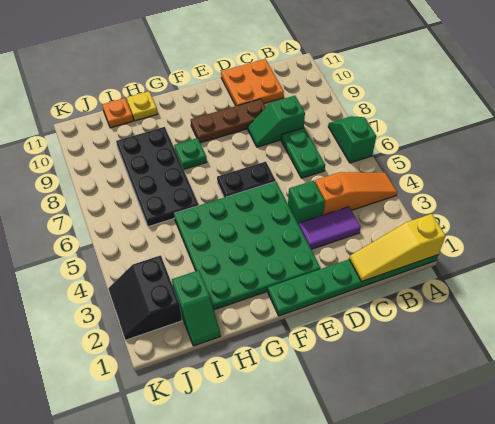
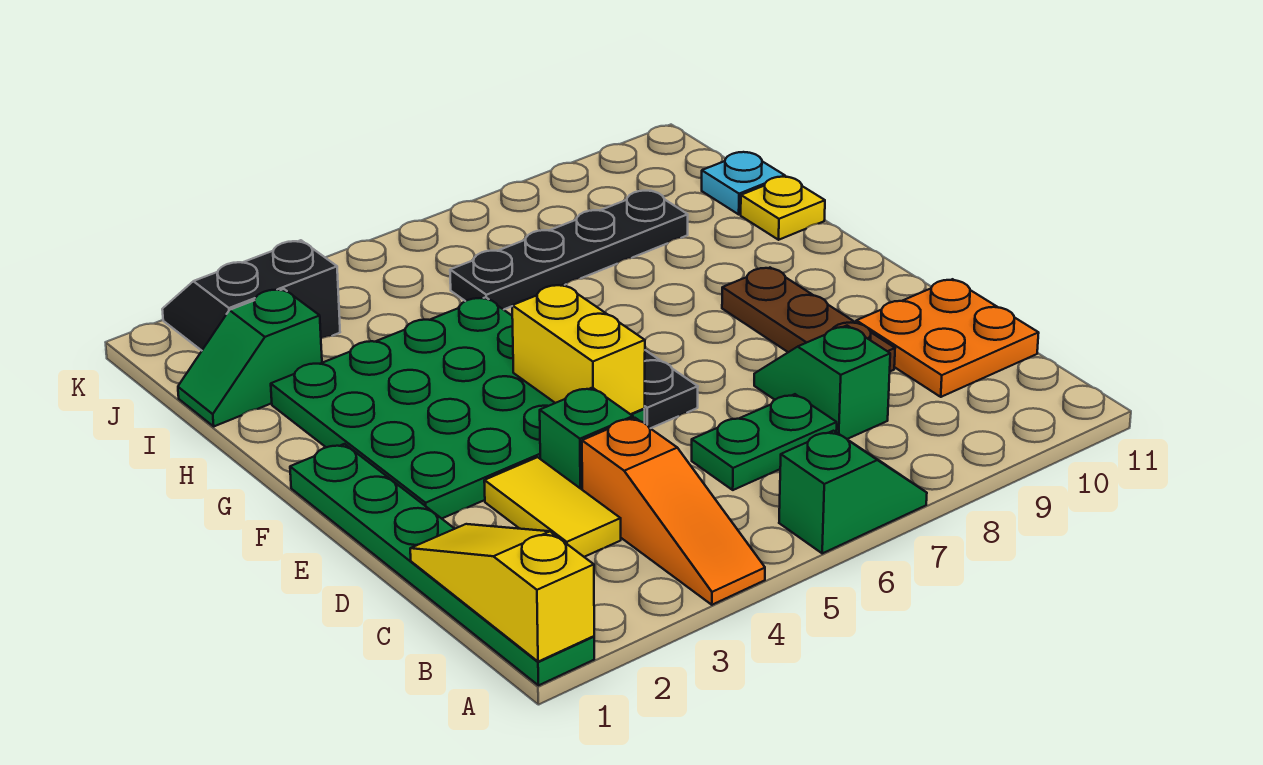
purple 1x2 tile [299,207,361,249] -> yellow 1x2 tile [484,457,621,557]
none -> yellow 1x2 brick [512,285,645,414]
green 1x1 plate [174,138,207,169] -> none
black 2x4 plate [116,127,199,227] -> black 1x4 plate [450,190,688,310]
orange 1x1 plate [102,98,133,128] -> cyan 1x1 plate [702,152,785,214]

